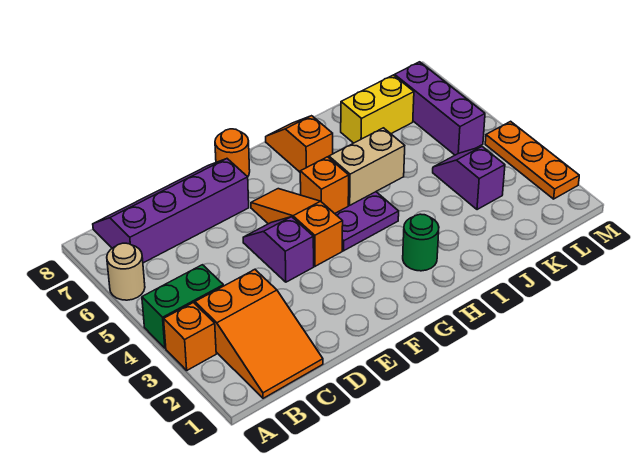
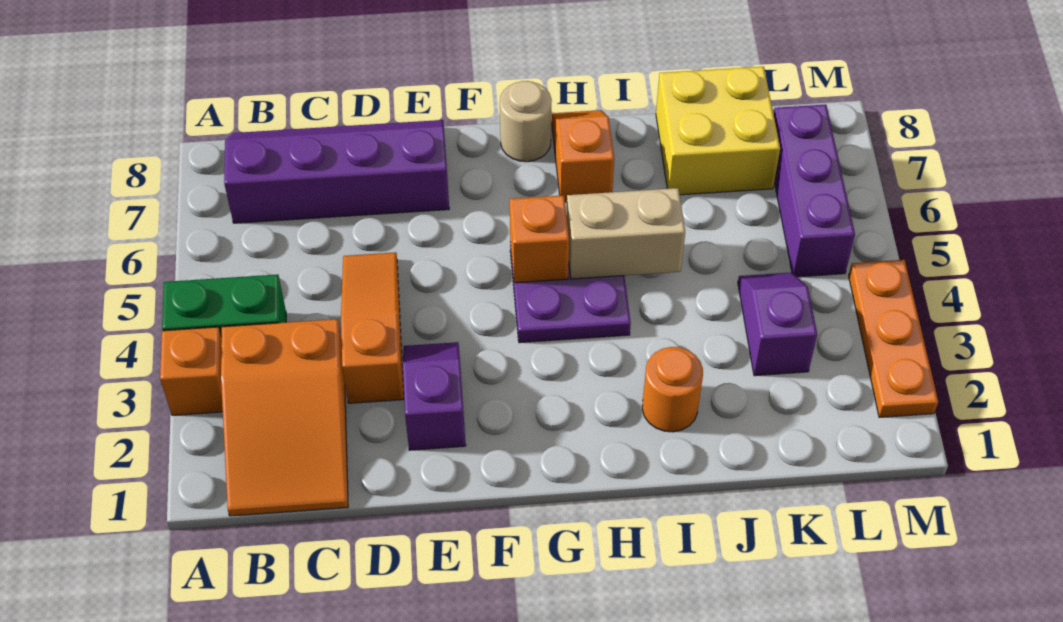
tan 1x1 round brick [107,243,145,300] -> tan 1x1 round brick moved to [500,81,552,162]
purple 1x2 slope [243,217,314,282] -> purple 1x2 slope moved to [403,342,466,450]
orange 1x3 slope [251,189,343,266] -> orange 1x3 slope moved to [341,252,404,403]
orange 1x1 round brick [215,129,250,177] -> orange 1x1 round brick moved to [642,347,703,432]
green 1x1 round brick [403,214,439,271] -> none
yellow 1x2 brick [341,75,414,143] -> yellow 2x2 brick [656,67,780,195]

